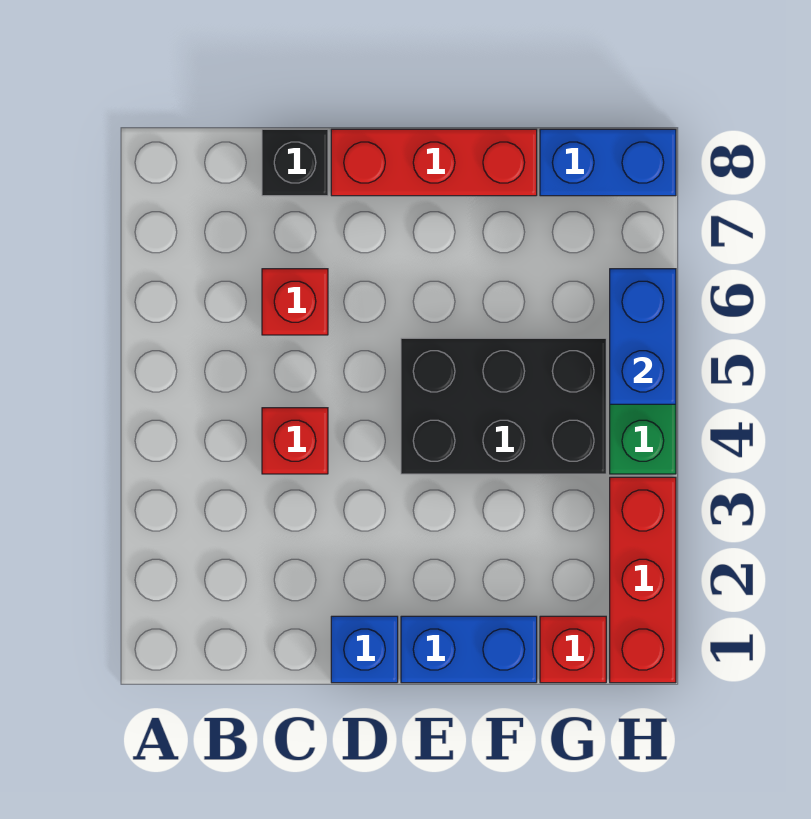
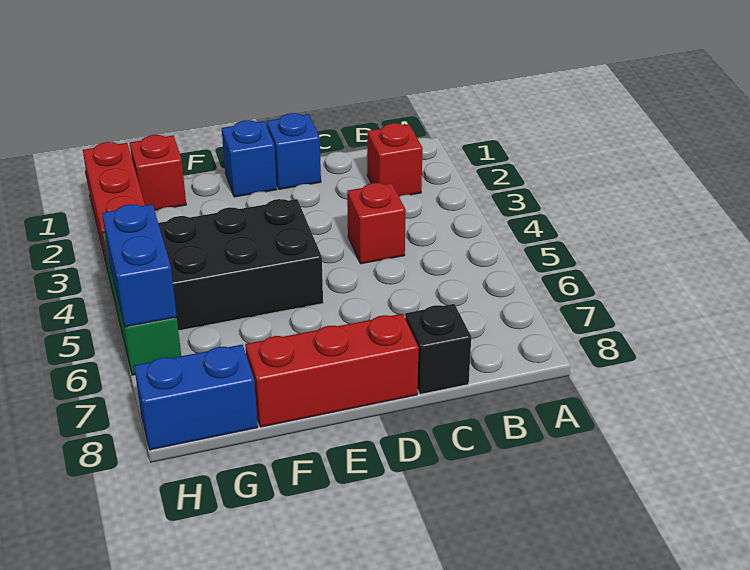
red 1x1 brick [262,269,328,335] -> red 1x1 brick moved to [367,123,423,196]
blue 1x2 brick [401,616,537,683] -> blue 1x1 brick [222,120,277,197]

